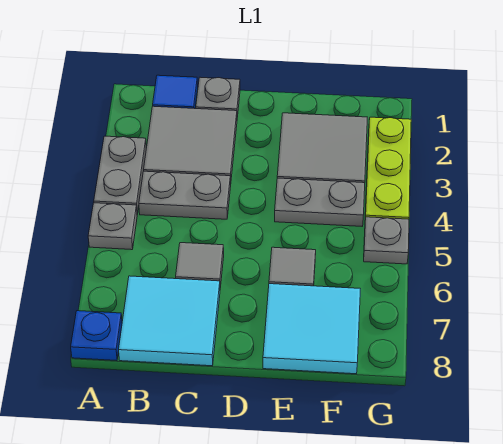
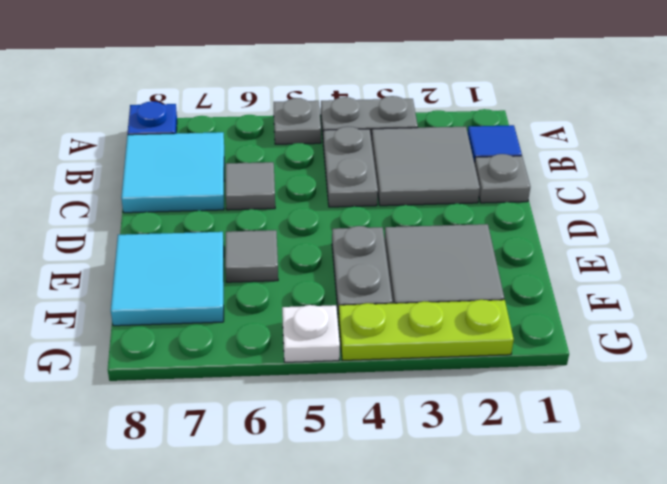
grey 1x1 plate [364,217,409,264] -> white 1x1 plate [282,305,340,362]

